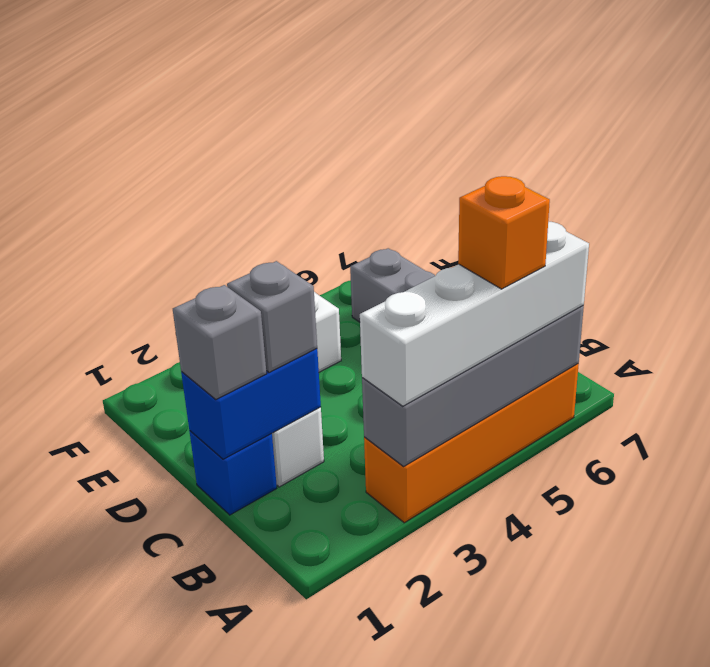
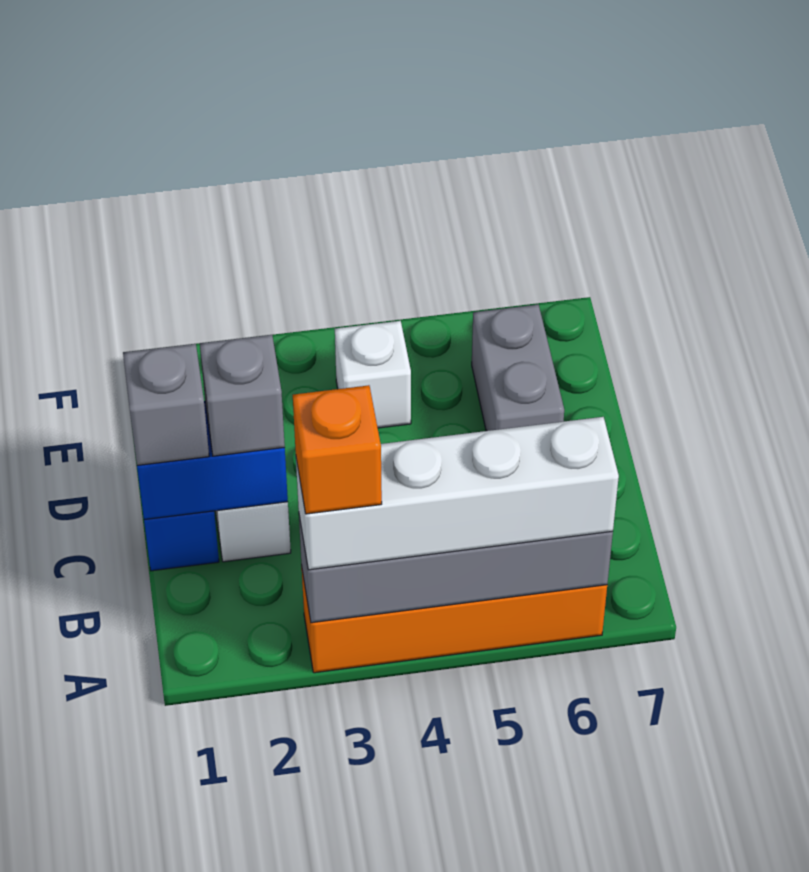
orange 1x1 brick [458,176,550,289] -> orange 1x1 brick moved to [293,385,382,514]

